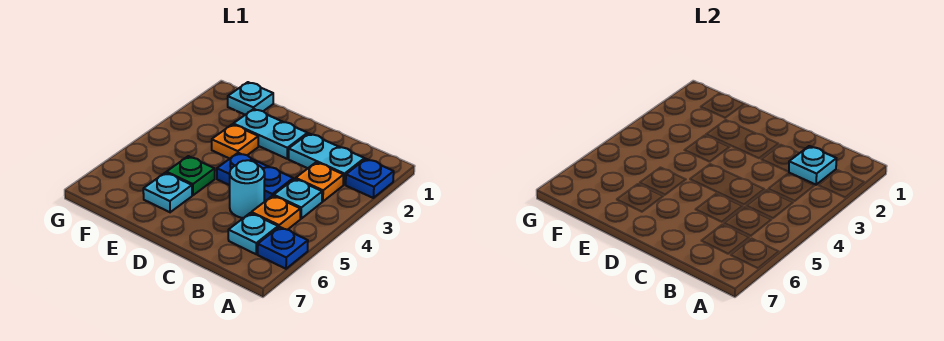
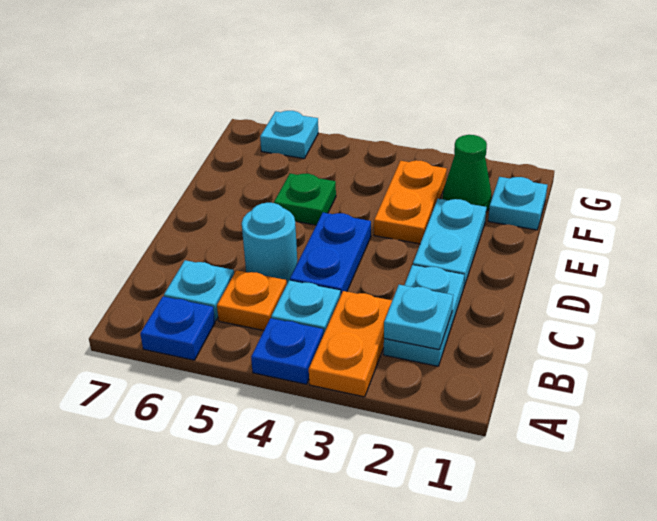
blue 1x1 plate [346,159,394,198] -> blue 1x1 plate moved to [251,318,323,384]
orange 1x1 plate [296,162,344,202] -> orange 1x2 plate [309,291,392,397]
orange 1x1 plate [212,124,258,159] -> orange 1x2 plate [374,160,447,244]
cyan 1x1 plate [143,173,192,212] -> cyan 1x1 plate moved to [260,111,318,159]
none -> green 1x1 cone [443,135,492,212]

